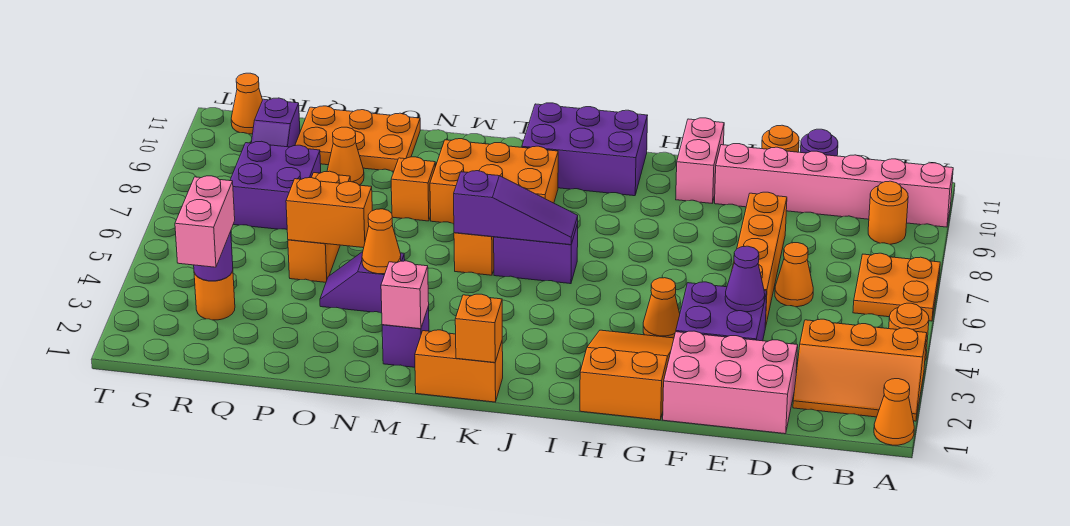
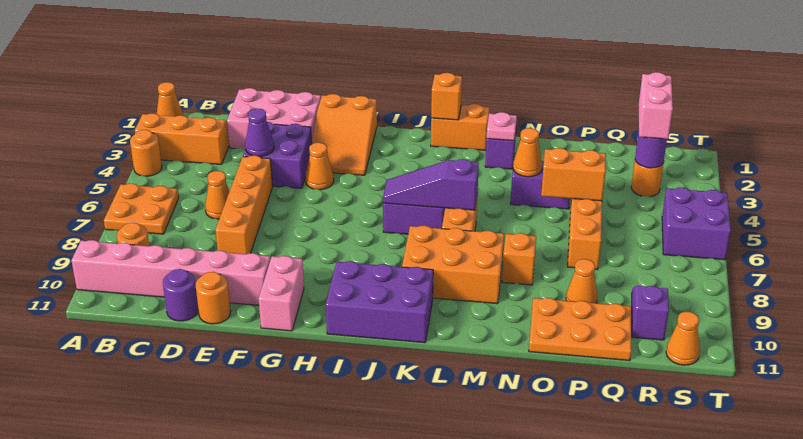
pink 1x1 brick [381,261,429,329] -> pink 1x1 plate [487,112,517,141]
purple 2x2 brick [230,141,321,229] -> purple 2x2 brick moved to [662,188,731,260]

